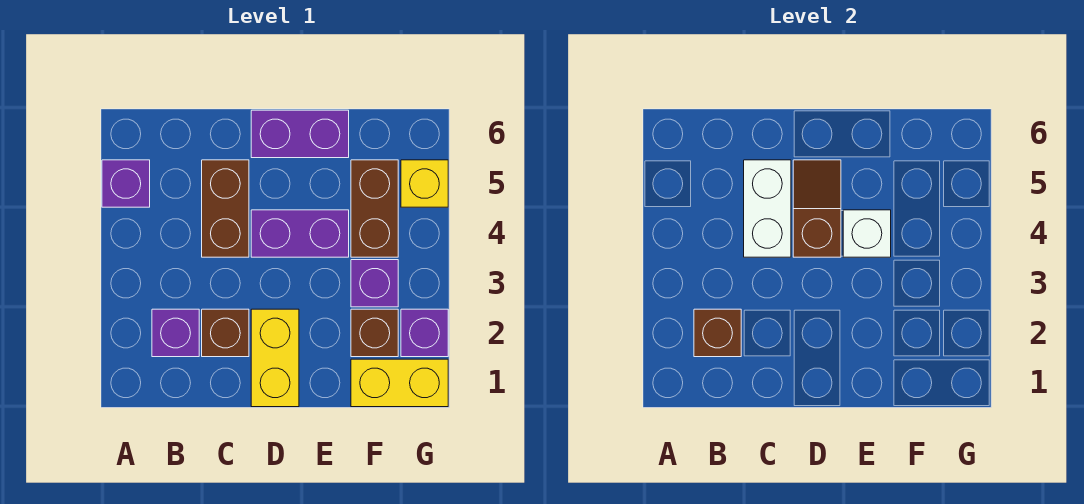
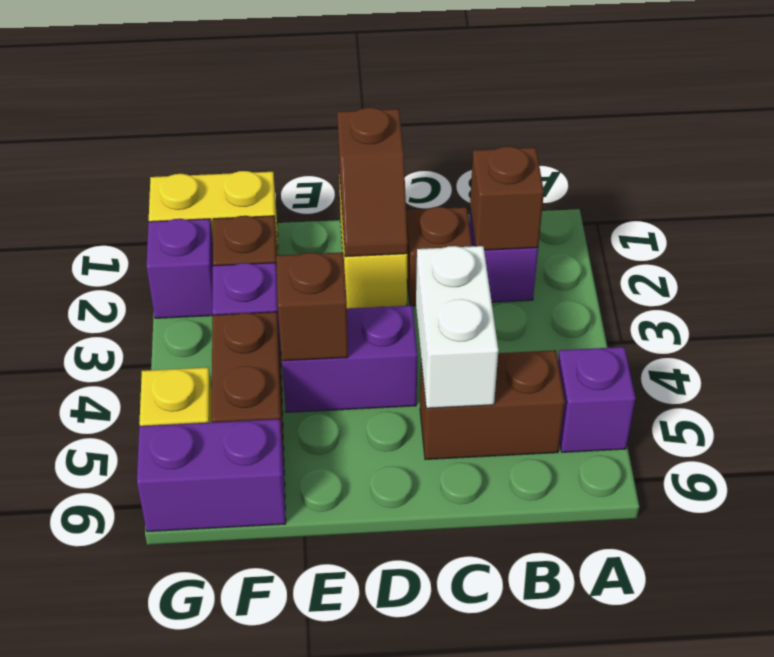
brown 1x2 brick [202,160,249,257] -> brown 1x2 brick turned to [420,350,565,460]
brown 1x2 slope [793,160,841,257] -> brown 1x2 slope moved to [337,108,408,257]
purple 1x2 brick [251,110,349,158] -> purple 1x2 brick moved to [137,419,286,532]
white 1x1 brick [843,210,891,257] -> brown 1x1 brick [276,252,348,361]

